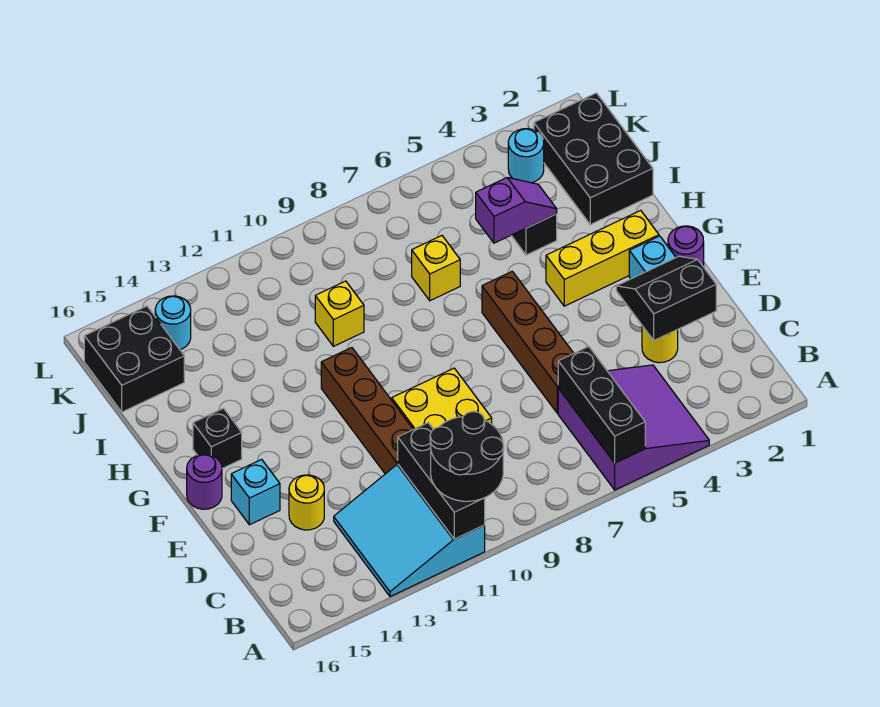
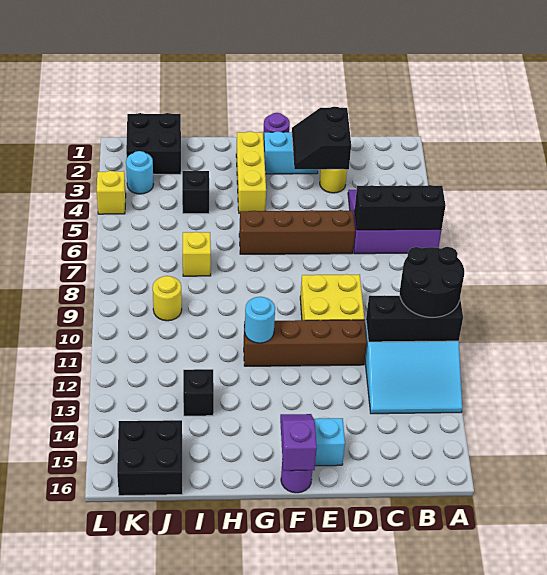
yellow 1x1 round brick [289,475,324,530] -> yellow 1x1 round brick moved to [153,276,182,321]
black 1x1 brick [193,408,242,468] -> black 1x1 brick moved to [183,369,214,416]
black 2x3 brick [534,93,653,225] -> black 2x2 brick [126,113,181,174]
purple 1x2 slope [476,178,557,243] -> purple 1x2 slope moved to [280,414,317,471]
yellow 1x1 brick [315,281,364,346] -> yellow 1x1 brick moved to [97,171,126,214]
cyan 1x1 round brick [155,296,191,350] -> cyan 1x1 round brick moved to [245,297,275,343]

